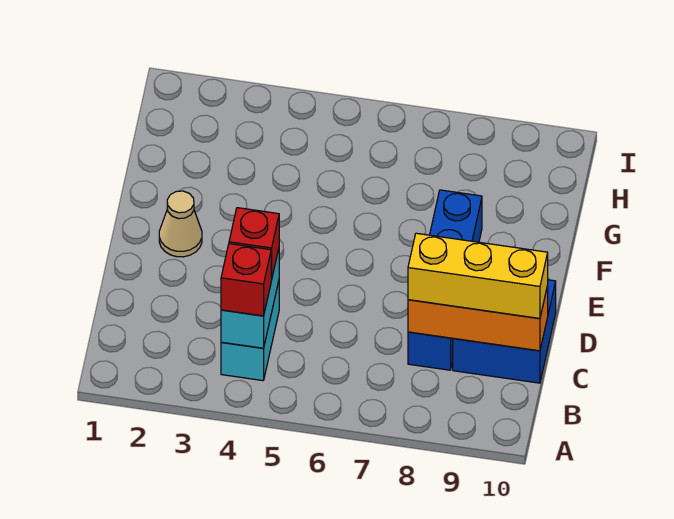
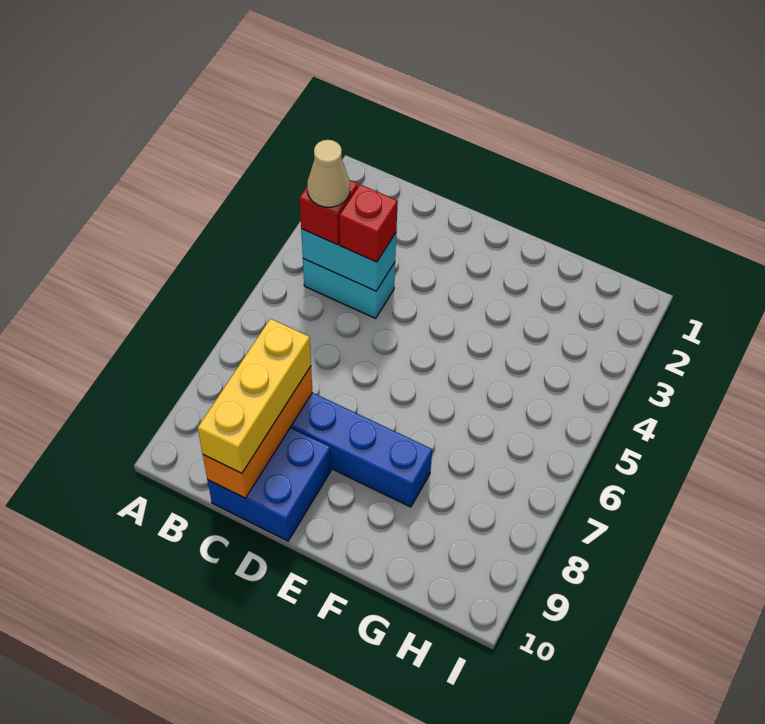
tan 1x1 cone [159,191,202,257] -> tan 1x1 cone moved to [307,140,350,207]

